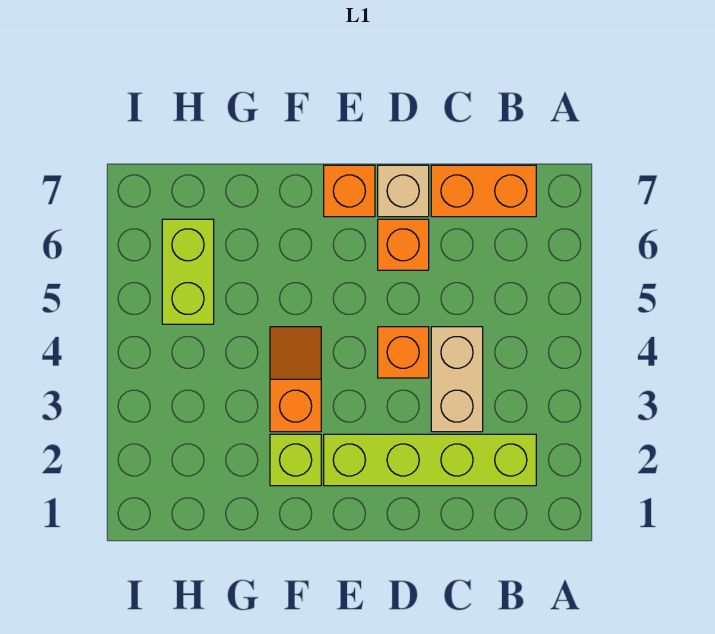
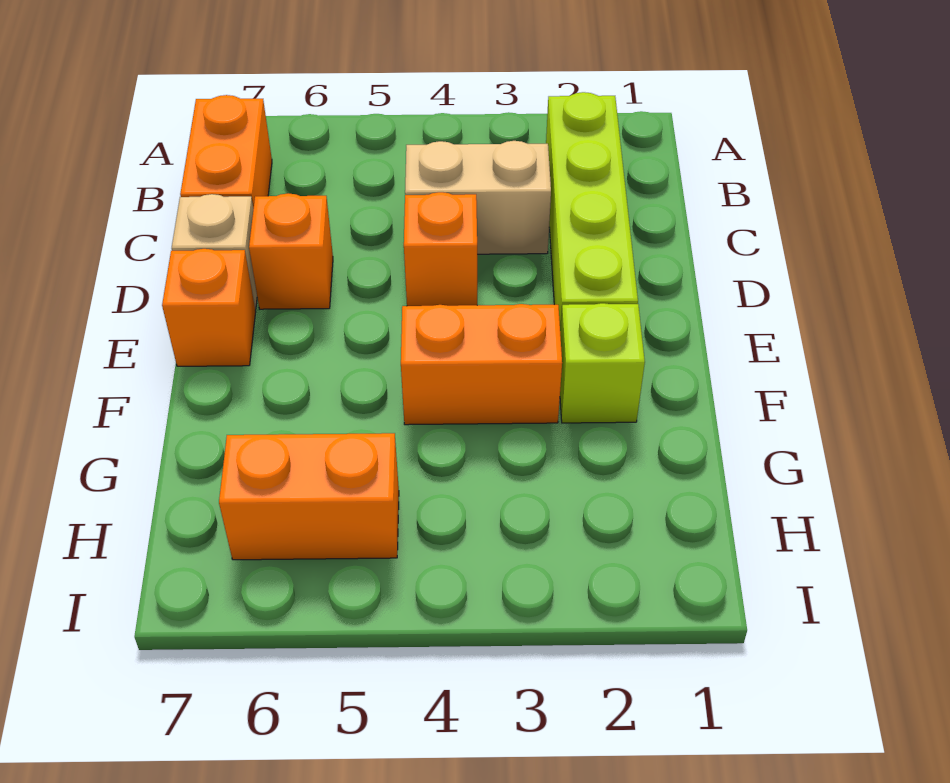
orange 1x2 slope [270,327,321,432] -> orange 1x2 brick [401,304,562,425]
lime 1x2 brick [162,219,214,324] -> orange 1x2 brick [219,433,399,560]

